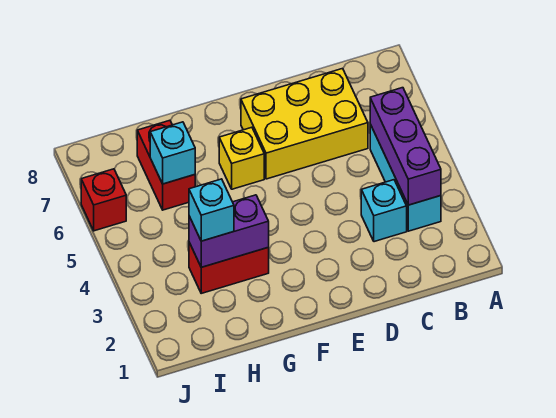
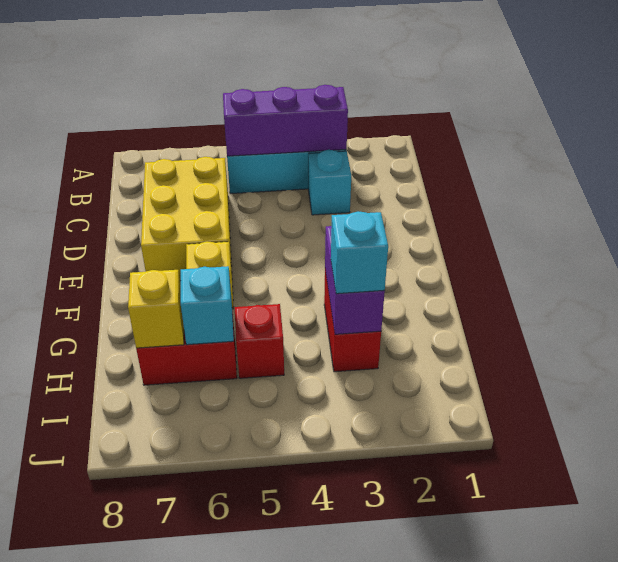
none -> yellow 1x1 brick [128,270,184,348]
red 1x1 brick [81,169,126,231] -> red 1x1 brick moved to [234,304,284,378]

